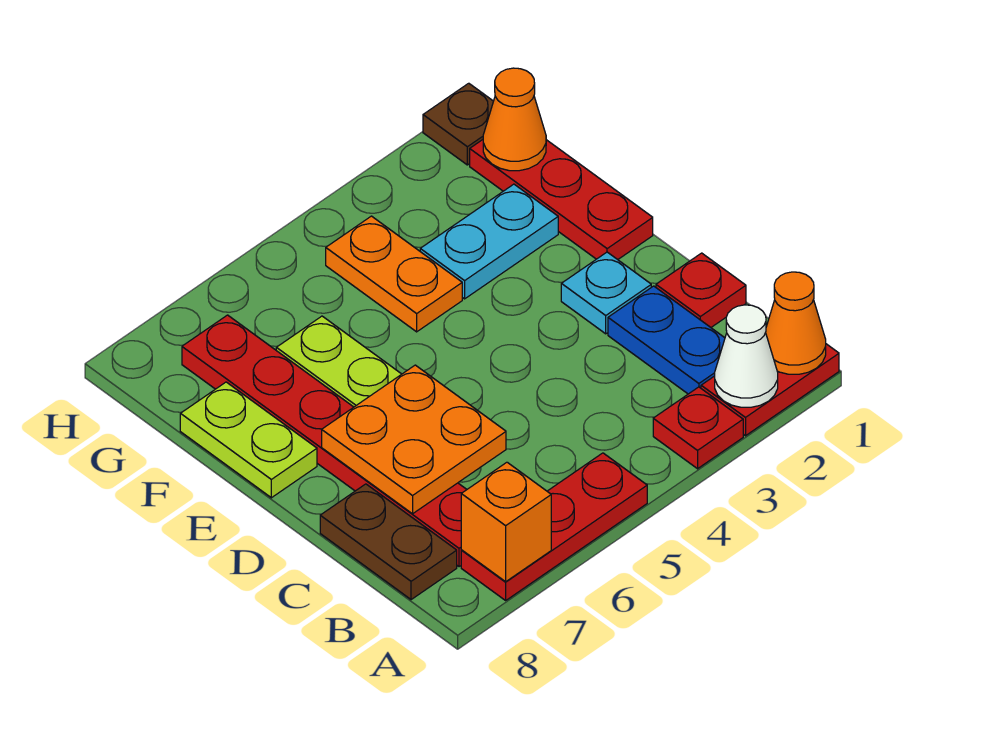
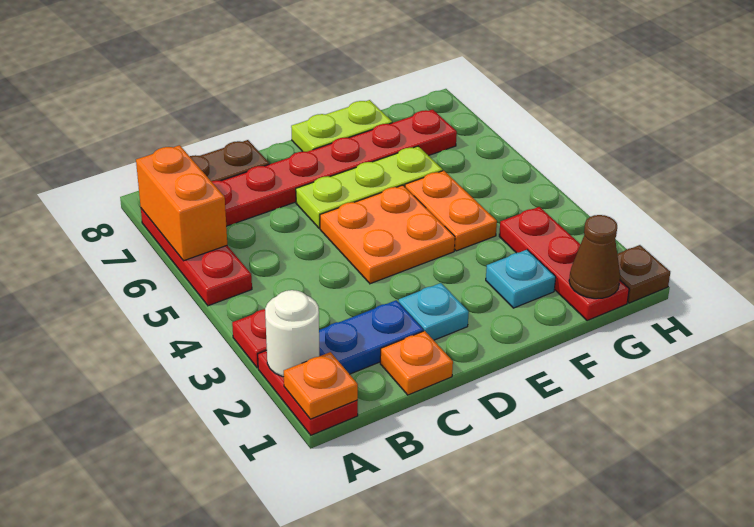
orange 1x1 cone [766,272,826,374] -> orange 1x1 plate [284,352,358,419]
white 1x1 cone [715,305,778,407] -> white 1x1 round brick [265,290,319,377]
orange 1x1 brick [461,462,551,582] -> orange 1x2 brick [136,145,227,261]
red 1x1 plate [656,253,746,327] -> orange 1x1 plate [380,331,453,395]
orange 2x2 plate [322,365,506,514] -> orange 2x2 plate moved to [320,185,455,284]
red 1x3 plate [470,140,653,260] -> red 1x3 plate turned to [499,207,629,321]
cyan 1x2 plate [420,184,558,299] -> cyan 1x1 plate [486,250,556,308]
orange 1x2 plate [326,216,462,332] -> orange 1x2 plate turned to [405,171,497,251]
orange 1x1 cone [483,68,546,171] -> brown 1x1 cone [569,215,620,299]

